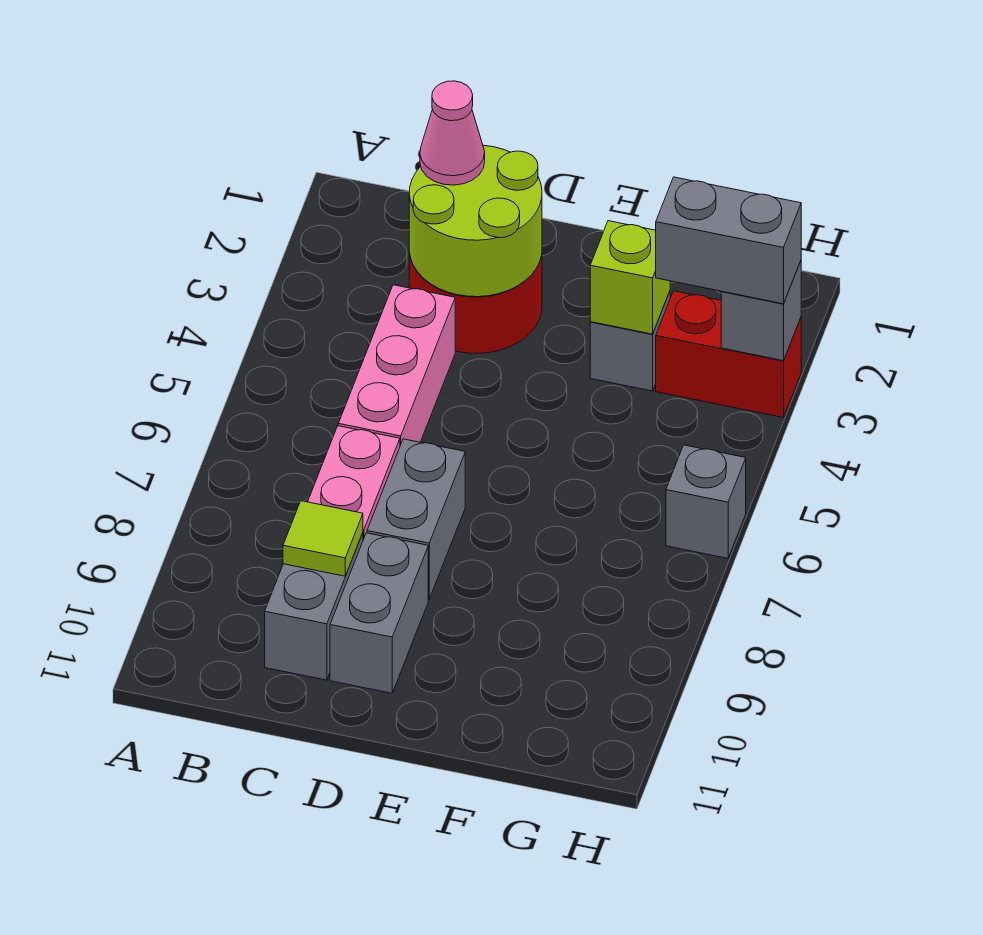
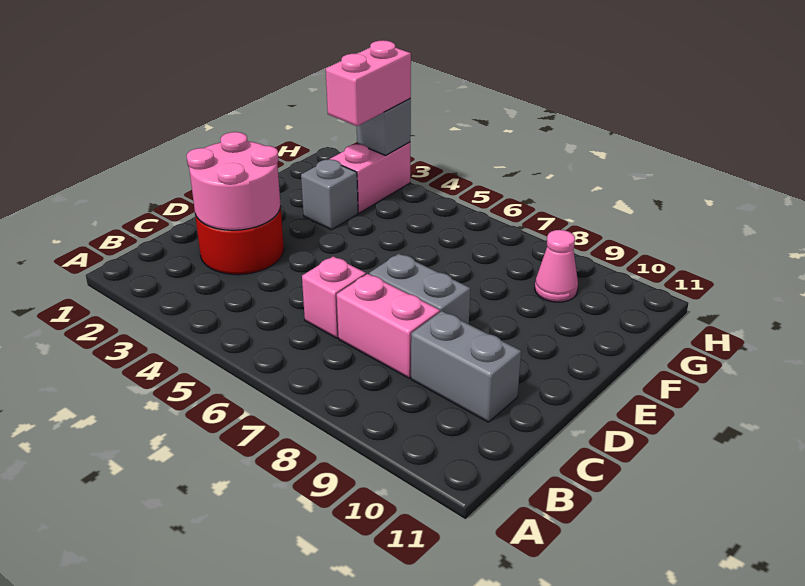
lime 2x2 round brick [409,145,542,297] -> pink 2x2 round brick [187,132,281,230]
pink 1x1 cone [420,81,485,185] -> pink 1x1 cone moved to [535,230,578,302]
pink 1x3 brick [338,285,455,445] -> pink 1x1 brick [302,256,366,338]
lime 1x1 tile [283,501,363,576] -> none
grey 1x2 brick [330,533,428,693] -> none
lime 1x1 brick [590,221,670,334] -> none
red 1x2 brick [656,291,801,417] -> pink 1x2 brick [330,142,410,213]
grey 1x2 brick [656,177,801,304] -> pink 1x2 brick [326,40,411,126]
grey 1x1 brick [666,445,746,558] -> none

